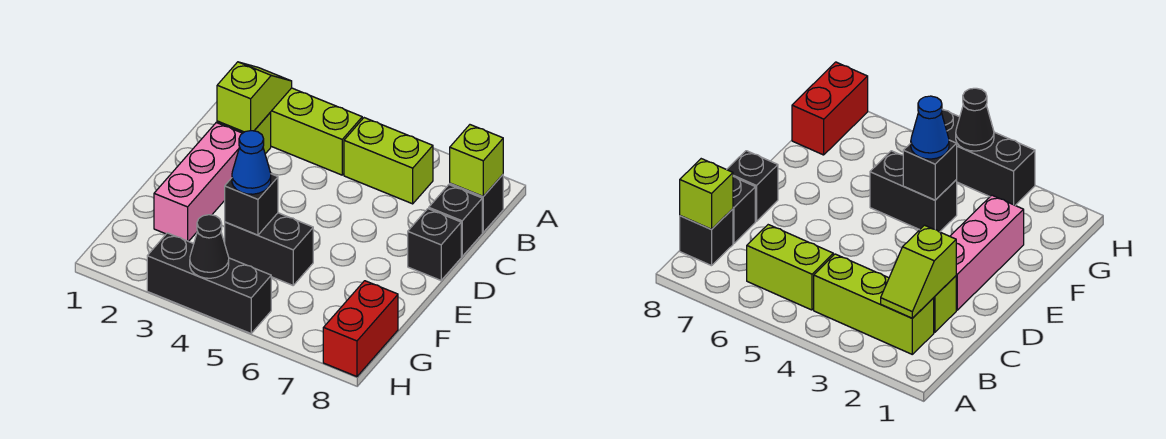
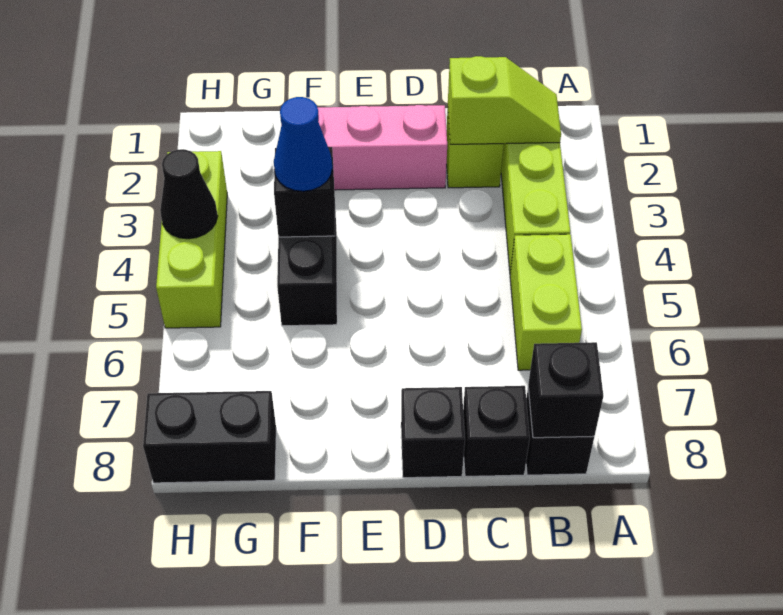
lime 1x1 brick [450,125,503,196] -> black 1x1 brick [528,342,603,438]
red 1x2 brick [323,281,398,377] -> black 1x2 brick [143,391,276,483]
black 1x3 brick [147,233,271,333] -> lime 1x3 brick [156,151,227,328]

